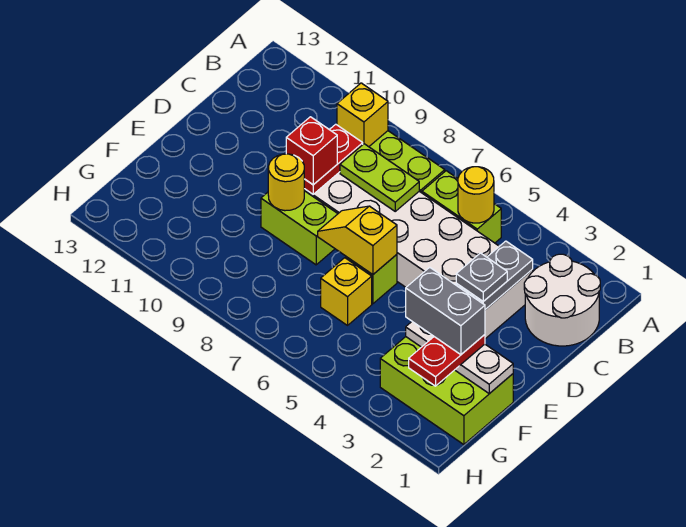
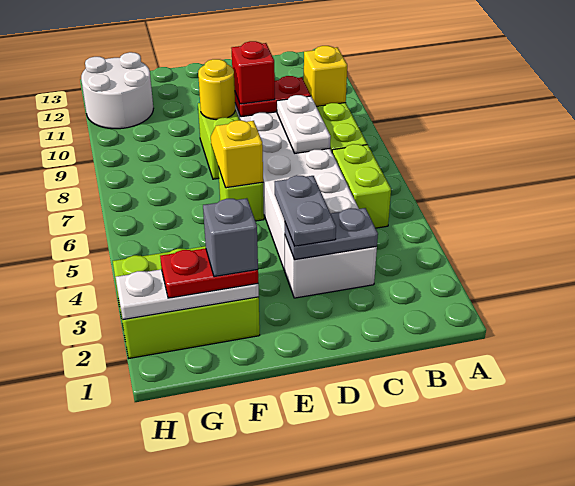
white 2x2 round brick [524,254,600,346] -> white 2x2 round brick moved to [81,52,153,129]
yellow 1x1 round brick [458,167,494,223] -> none
lime 1x2 plate [340,144,419,211] -> white 1x2 plate [277,95,331,153]
grey 1x1 plate [456,253,507,301] -> grey 1x2 plate [275,175,336,246]
lime 2x3 brick [380,337,513,445] -> lime 2x3 brick turned to [113,246,260,358]
white 1x3 plate [406,322,513,394] -> white 1x3 plate turned to [116,269,259,320]
grey 1x2 brick [406,267,485,355] -> grey 1x1 brick [203,198,258,277]
yellow 1x1 brick [321,258,372,325] -> none

